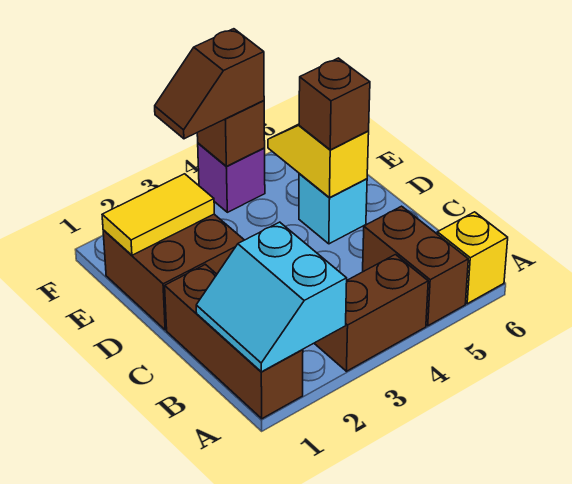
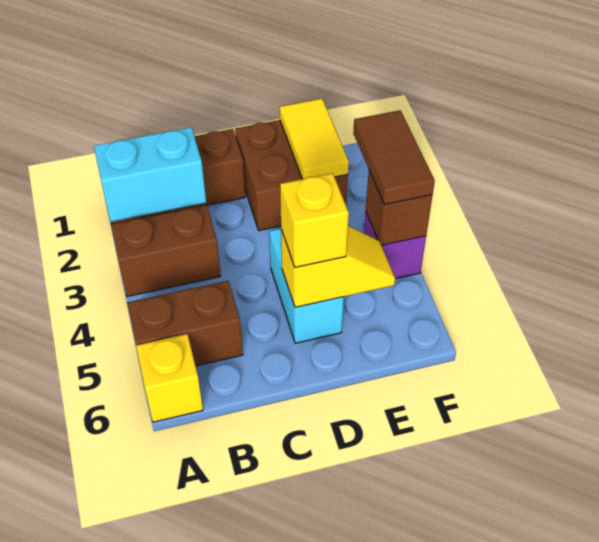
brown 1x2 brick [315,255,428,371] -> brown 1x2 brick turned to [111,205,221,297]
cyan 1x1 brick [299,174,367,244] -> cyan 1x2 brick [269,228,344,343]
brown 1x1 brick [299,58,370,150] -> yellow 1x1 brick [280,173,349,267]
brown 1x2 slope [155,29,264,139] -> brown 1x2 tile [353,110,435,205]

